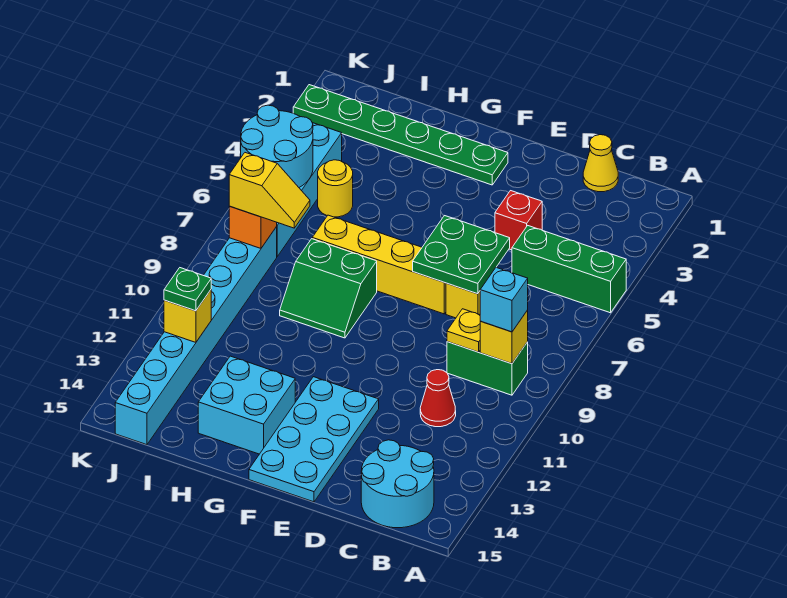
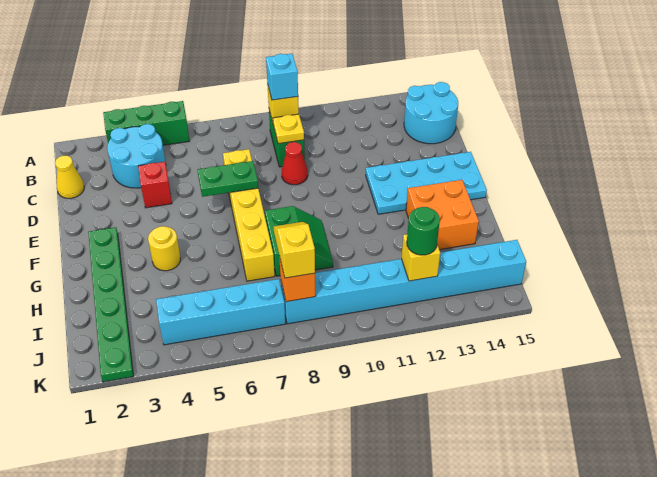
green 1x3 brick [512,226,626,313] -> green 1x3 brick turned to [103,101,189,145]
red 1x1 cone [420,370,456,427] -> red 1x1 cone moved to [282,142,308,185]
green 2x2 plate [413,216,510,294] -> green 1x2 plate [198,161,258,197]
cyan 2x2 brick [198,356,295,454] -> orange 2x2 brick [406,180,479,250]
yellow 1x1 round brick [318,160,353,217] -> yellow 1x1 round brick moved to [148,226,180,271]
cyan 2x2 round brick [241,105,313,187] -> cyan 2x2 round brick moved to [107,124,166,188]
green 1x1 plate [164,268,211,311] -> green 1x1 round brick [407,207,440,255]

